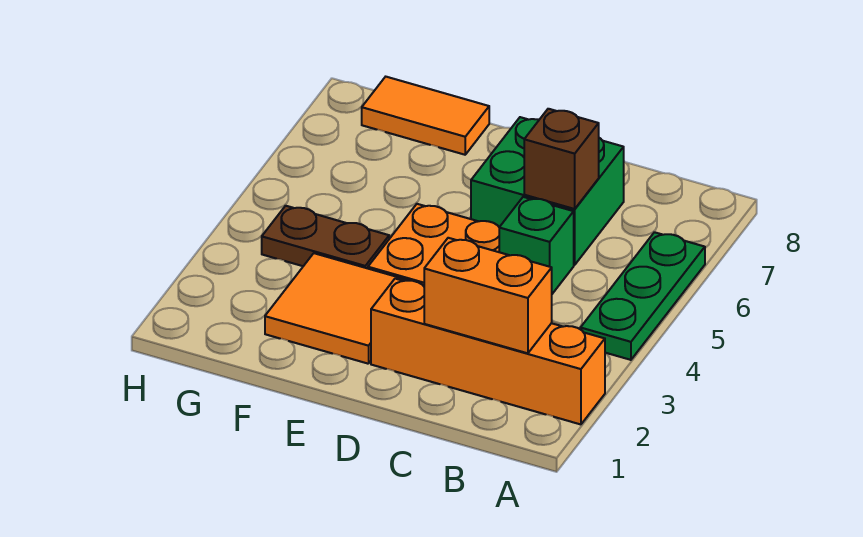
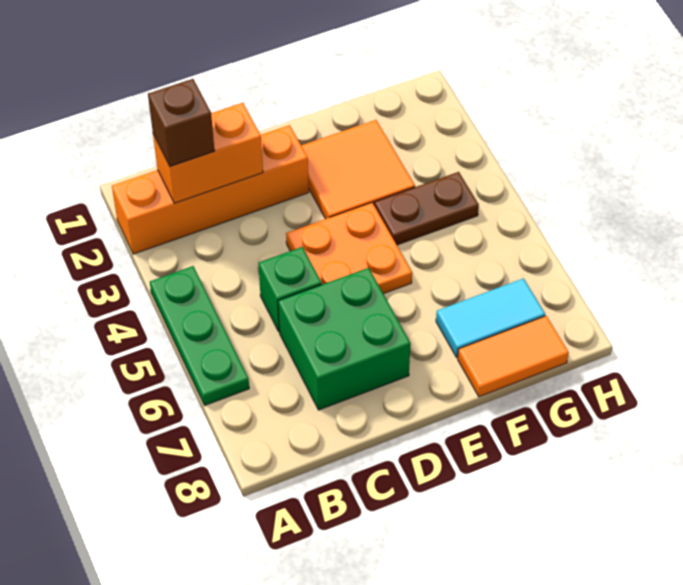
brown 1x1 brick [524,109,599,209] -> brown 1x1 brick moved to [148,79,214,166]
none -> cyan 1x2 tile [436,278,545,357]

